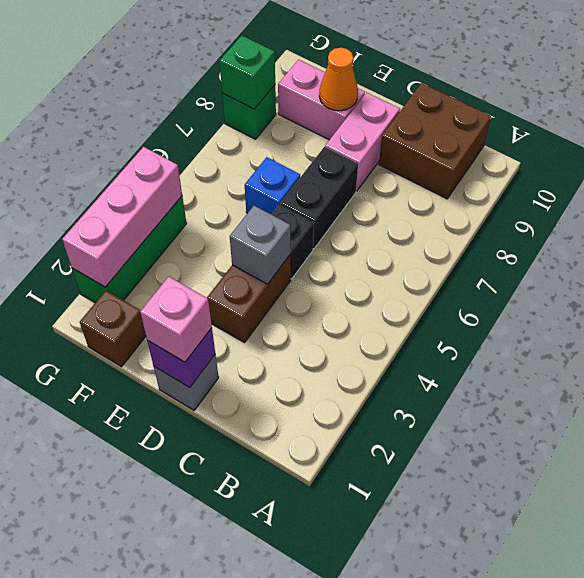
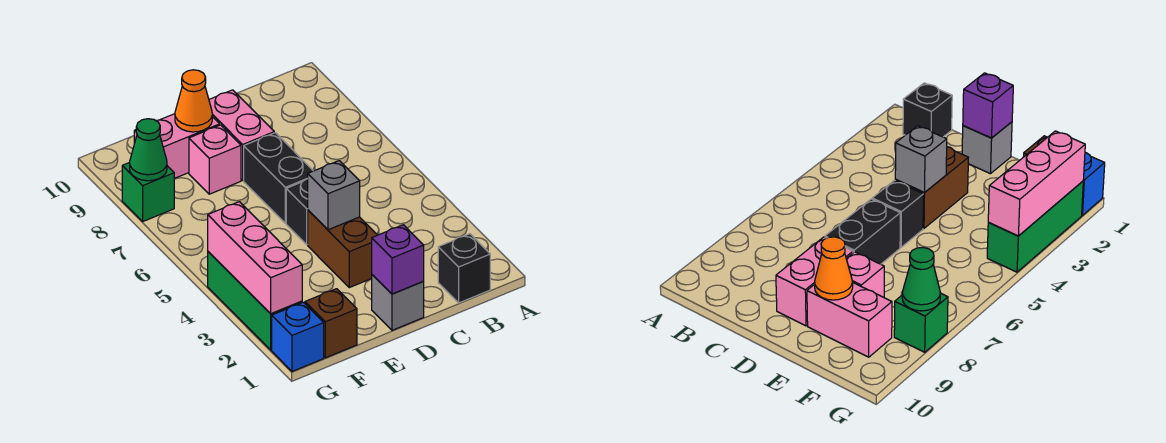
none -> black 1x1 brick [438,234,490,303]
brown 2x2 brick [379,83,491,199] -> none
pink 1x1 brick [140,277,212,362] -> pink 1x1 brick moved to [189,125,241,194]
blue 1x1 brick [245,157,300,214] -> blue 1x1 brick moved to [272,302,324,371]
green 1x1 brick [220,35,275,109] -> green 1x1 cone [130,119,167,181]

